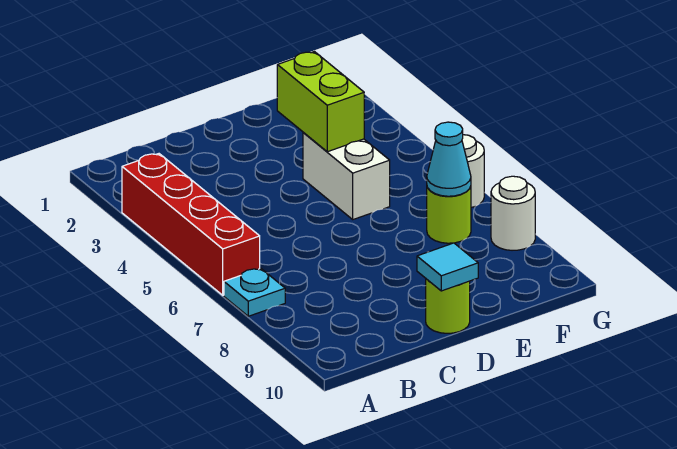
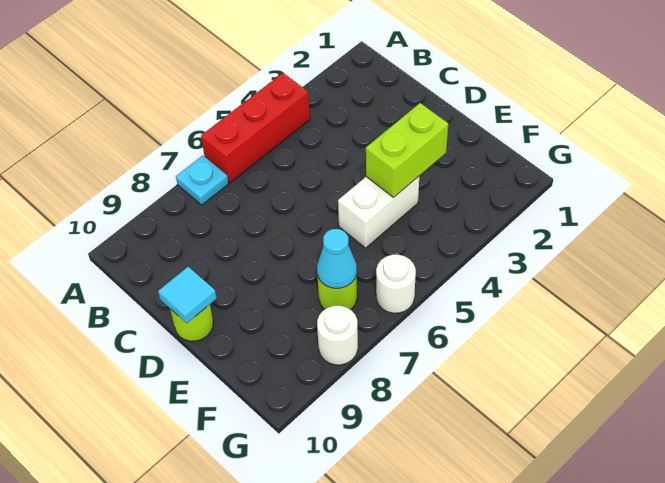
red 1x4 brick [122,154,260,295] -> red 1x3 brick [201,73,310,183]

